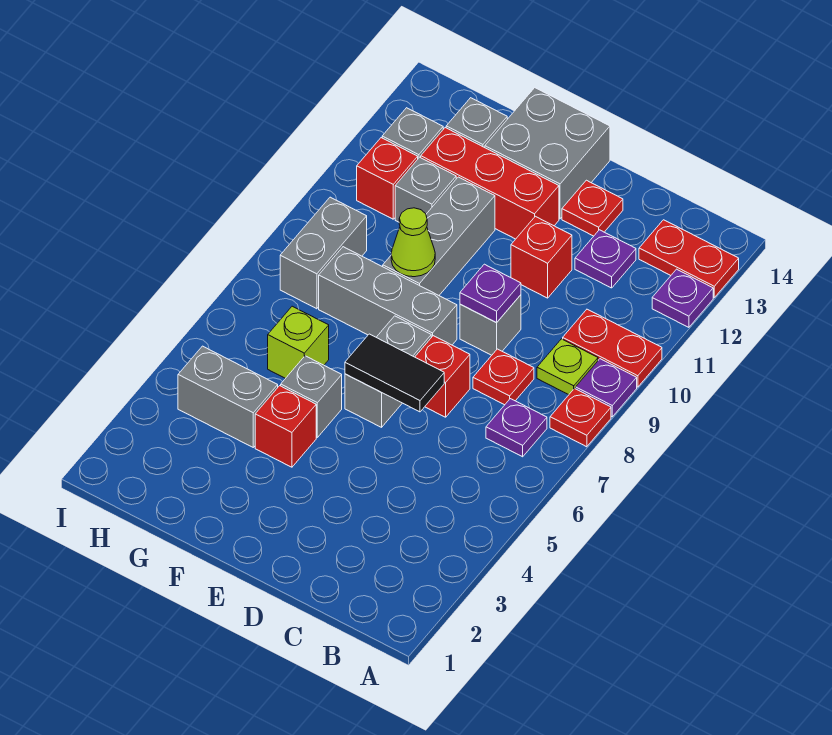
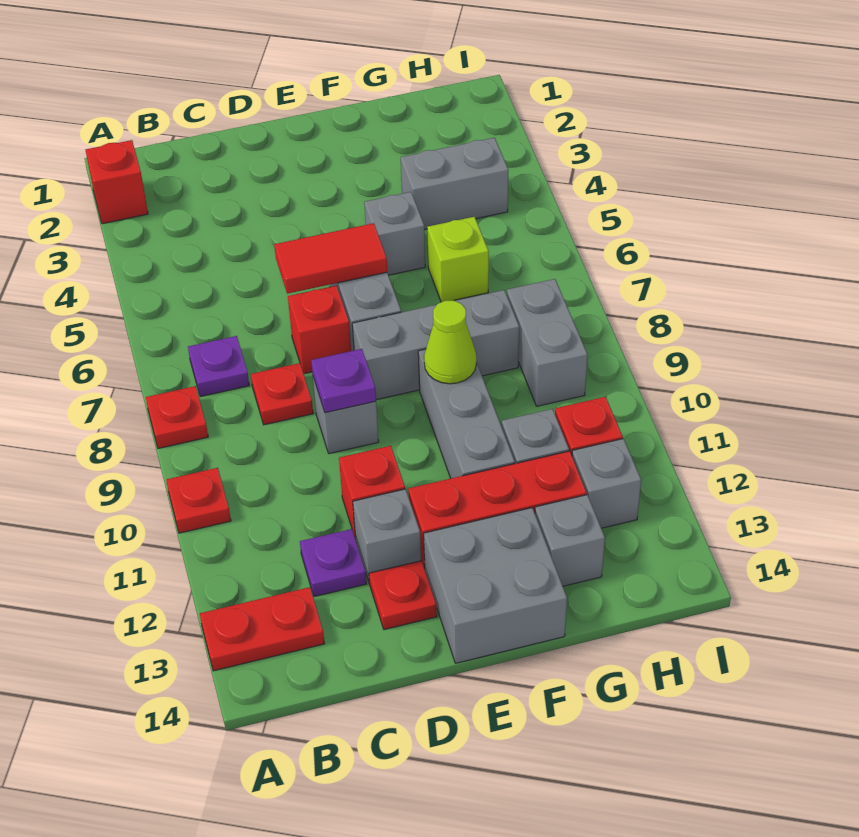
purple 1x1 plate [576,359,637,417] -> none
red 1x2 plate [563,309,662,387] -> red 1x1 plate [166,468,231,533]
purple 1x1 plate [652,269,713,327] -> none
lime 1x1 plate [537,339,598,395] -> none
black 1x2 tile [345,334,444,412] -> red 1x2 tile [274,223,387,294]
none -> grey 1x1 brick [353,489,421,583]
red 1x1 brick [255,386,316,467] -> red 1x1 brick moved to [86,140,148,224]

